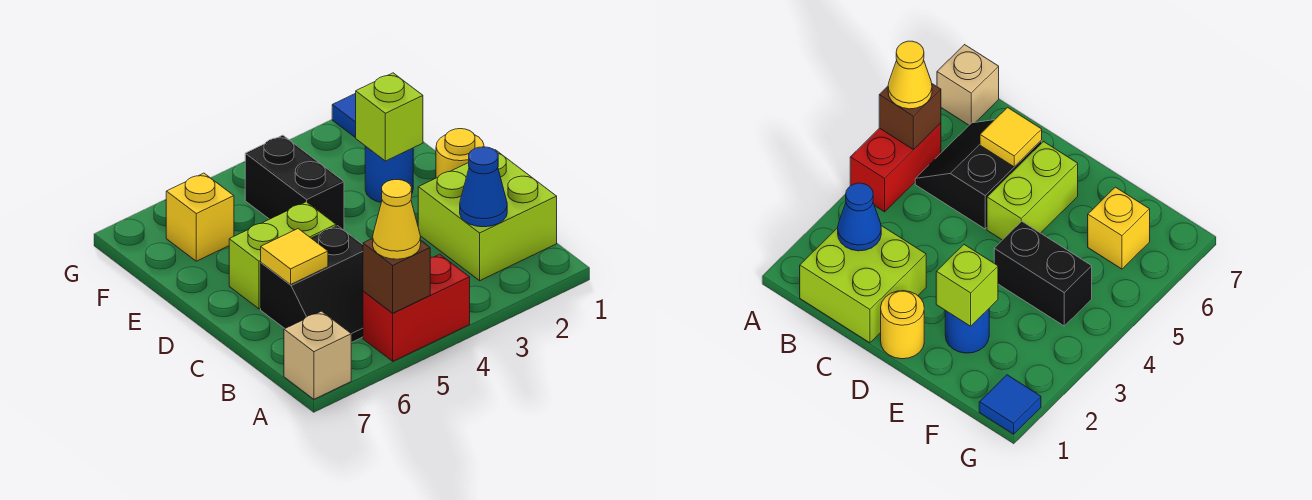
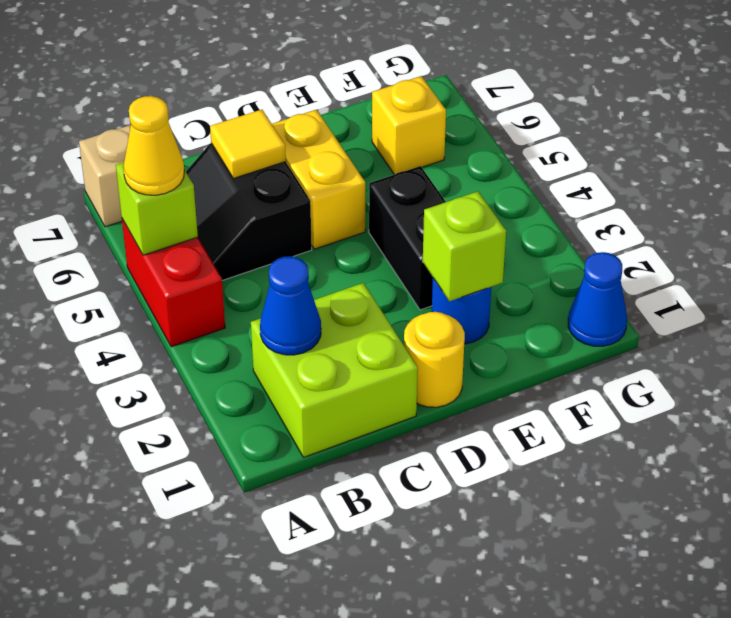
brown 1x1 brick [363,238,430,313] -> lime 1x1 brick [116,162,198,255]
lime 1x2 brick [229,202,336,309] -> yellow 1x2 brick [272,110,365,249]
black 1x2 brick [245,135,344,230] -> black 1x2 brick turned to [369,166,446,310]
blue 1x1 tile [332,93,356,138] -> blue 1x1 cone [568,252,627,346]

